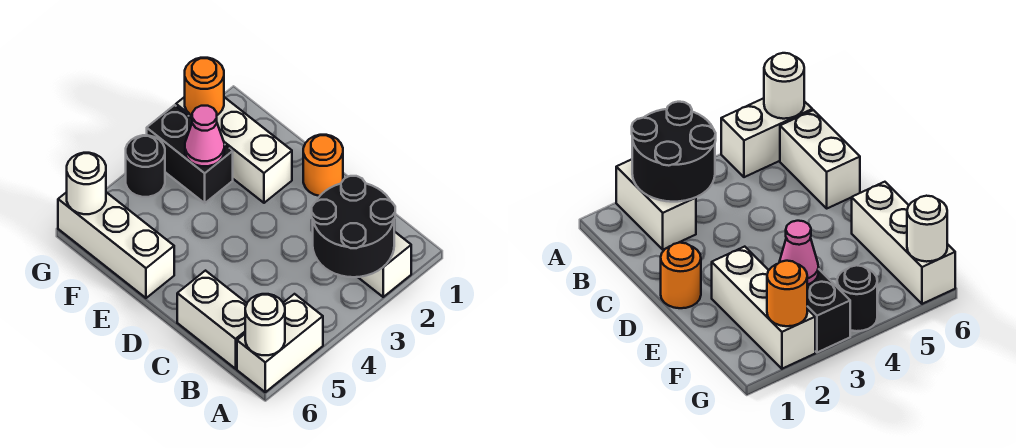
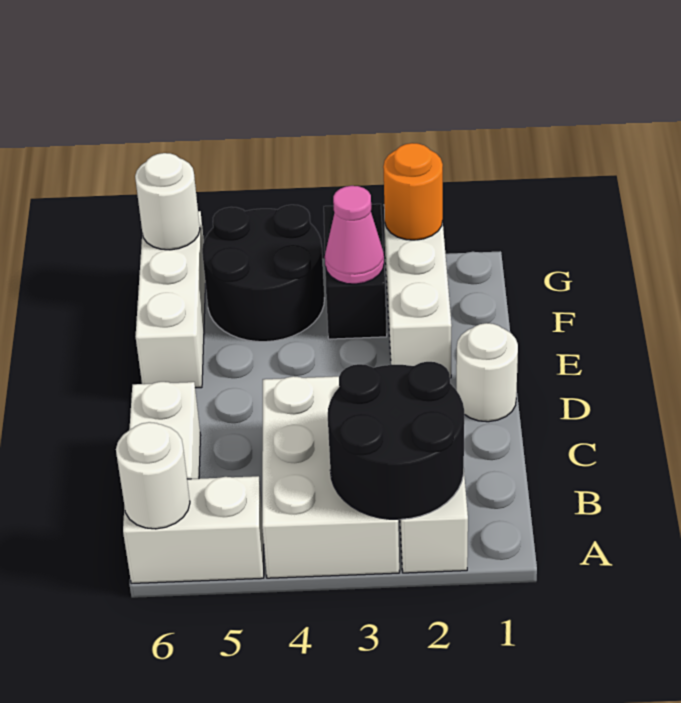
none -> white 2x3 brick [262,376,399,578]
orange 1x1 round brick [303,135,343,196] -> white 1x1 round brick [456,323,518,422]
black 1x1 round brick [126,135,165,197] -> black 2x2 round brick [202,205,324,342]

